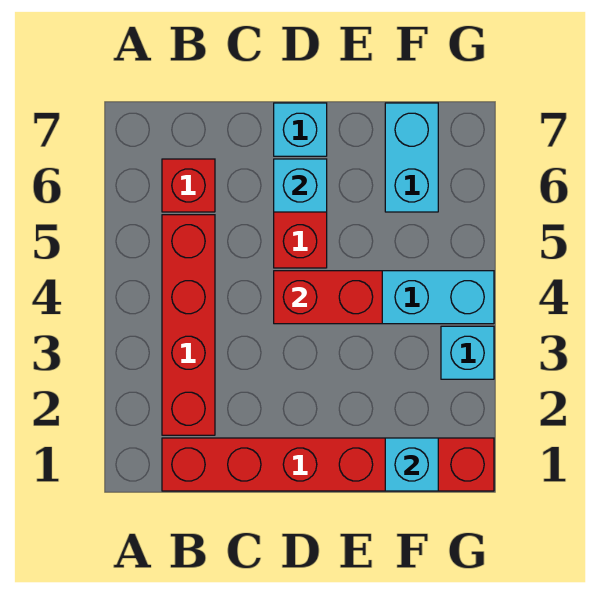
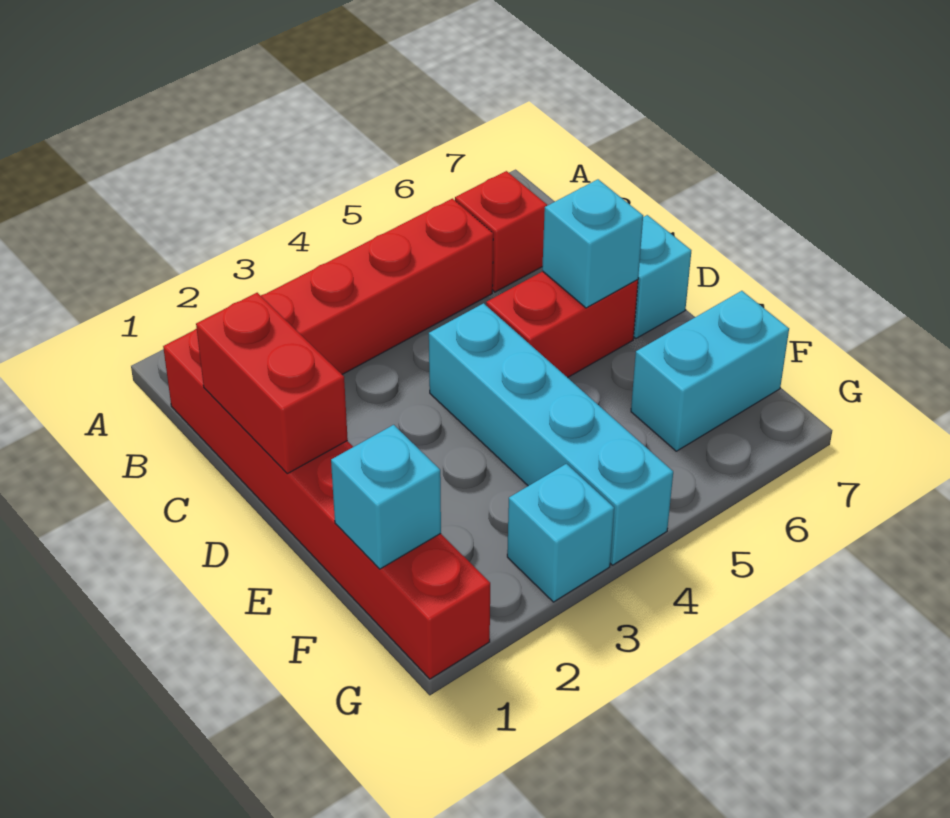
red 1x2 brick [274,271,382,324] -> red 1x2 brick moved to [196,293,348,474]

